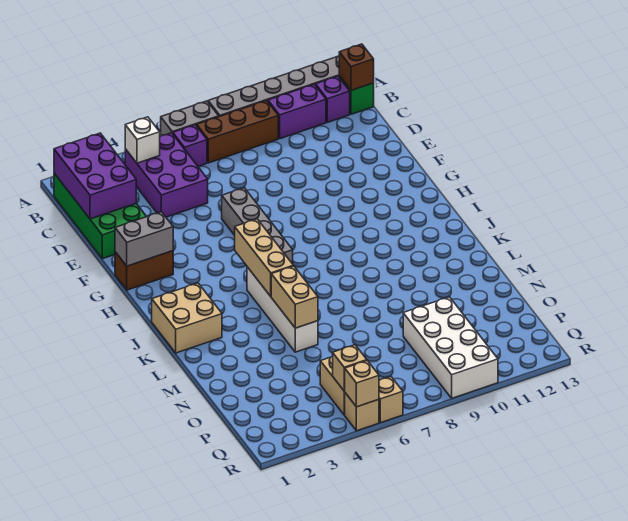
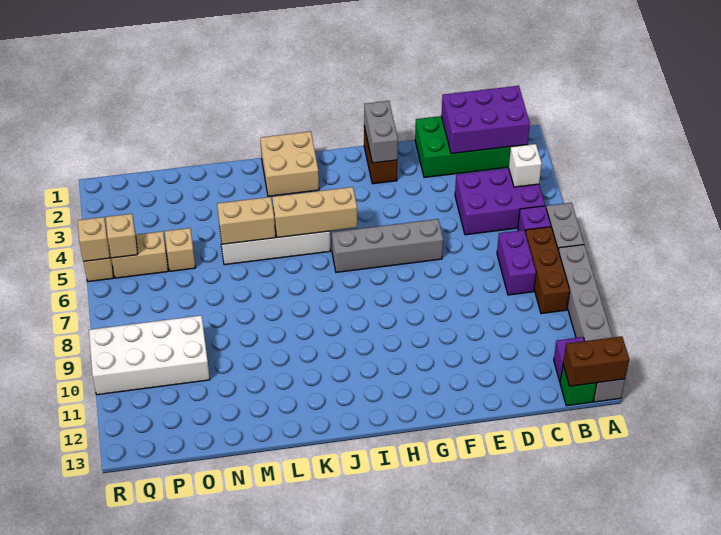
purple 1x2 brick [268,84,326,139] -> purple 1x2 brick moved to [497,230,536,295]
brown 1x1 brick [339,44,374,90] -> brown 1x2 brick [563,336,629,386]
tan 1x1 brick [379,377,403,423] -> tan 1x1 brick moved to [164,228,195,271]

